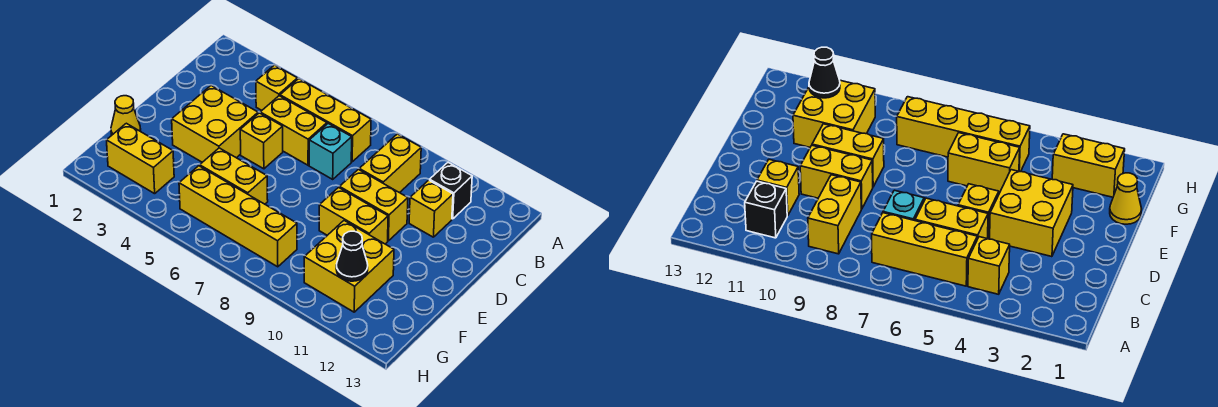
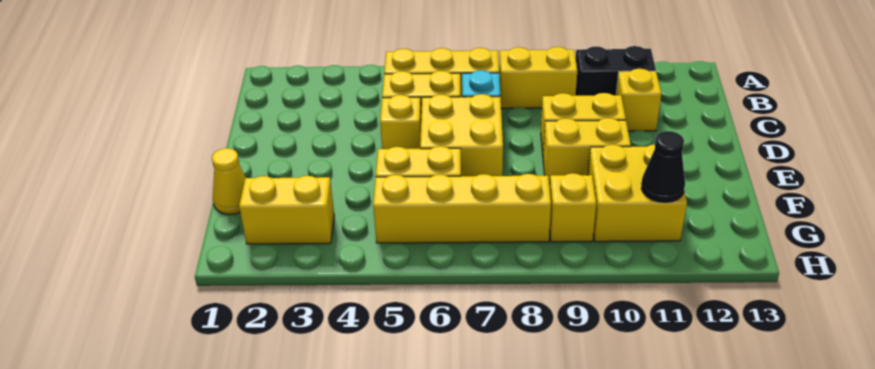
yellow 1x1 brick [256,65,298,110] -> yellow 1x1 brick moved to [550,173,596,242]
yellow 1x2 brick [359,134,421,193] -> yellow 1x2 brick turned to [499,47,577,108]
black 1x1 brick [430,162,472,219] -> black 1x2 brick [576,46,656,96]
yellow 2x2 brick [172,86,258,162] -> yellow 2x2 brick moved to [420,94,503,176]

